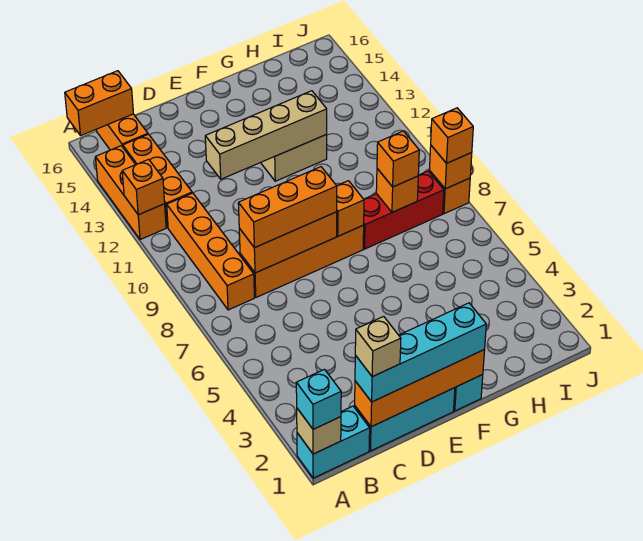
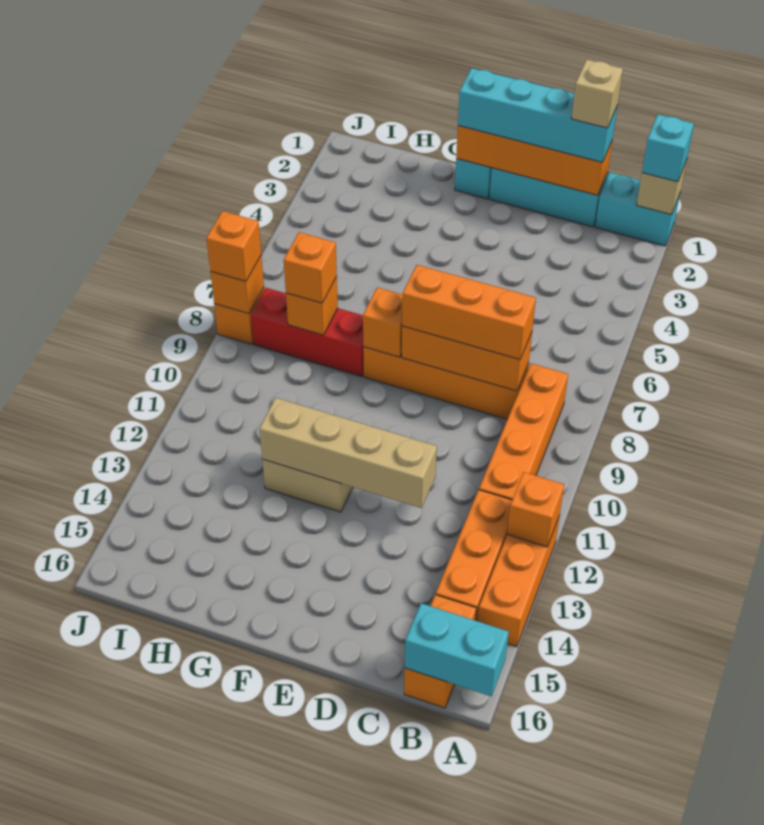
orange 1x2 brick [65,71,133,136] -> cyan 1x2 brick [405,603,509,696]

